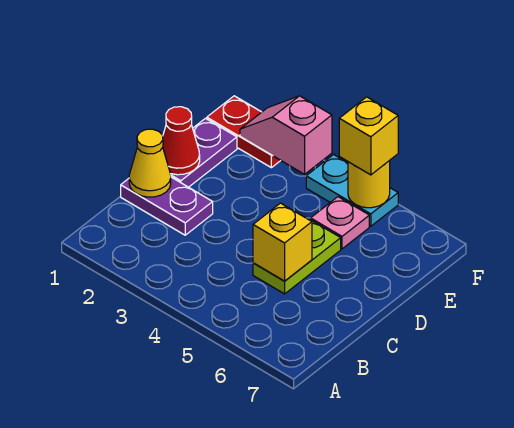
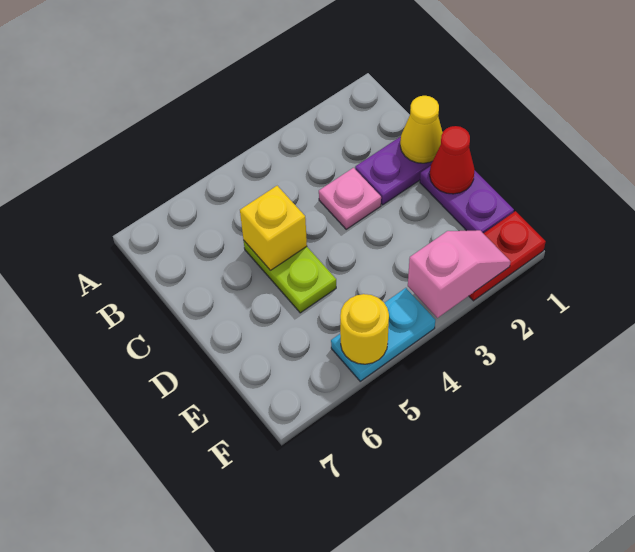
pink 1x1 plate [311,197,369,249] -> pink 1x1 plate moved to [319,168,381,229]
yellow 1x1 brick [339,97,398,175] -> none

